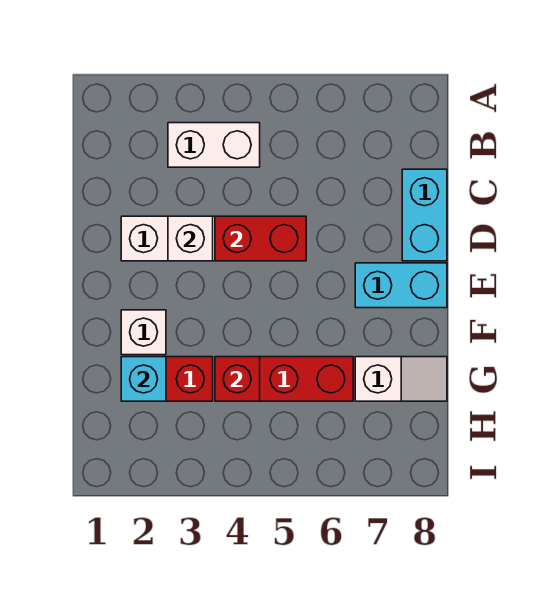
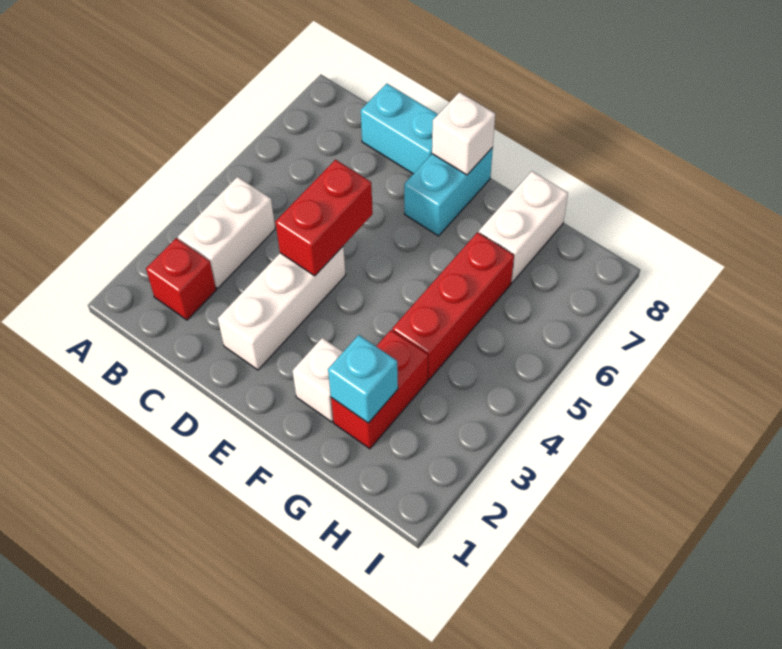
white 1x1 brick [168,216,213,261] -> white 1x1 brick moved to [432,92,495,175]
red 1x1 brick [215,357,260,401] -> red 1x1 brick moved to [146,238,216,320]
white 1x2 slope [355,357,447,401] -> white 1x2 brick [479,171,568,283]

